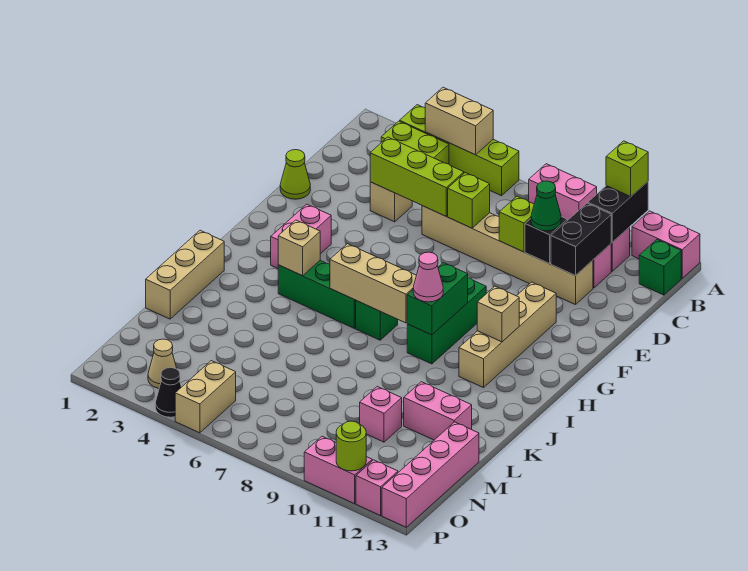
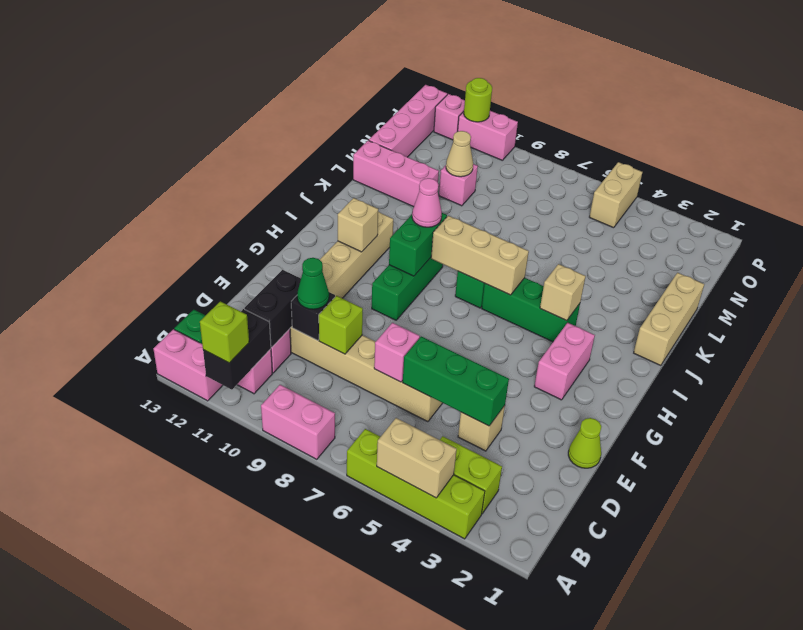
lime 1x3 brick [370,137,464,216] -> green 1x3 brick [403,337,509,426]
lime 1x1 brick [448,173,490,228] -> pink 1x1 brick [374,323,420,382]
pink 1x2 brick [404,382,472,440] -> pink 1x3 brick [353,140,439,207]
tan 1x1 cone [148,339,177,388] -> tan 1x1 cone moved to [446,131,473,177]
black 1x1 cone [155,368,181,417] -> none

